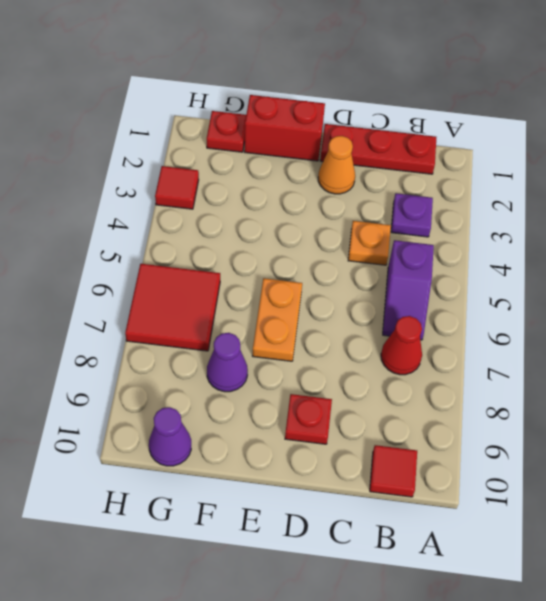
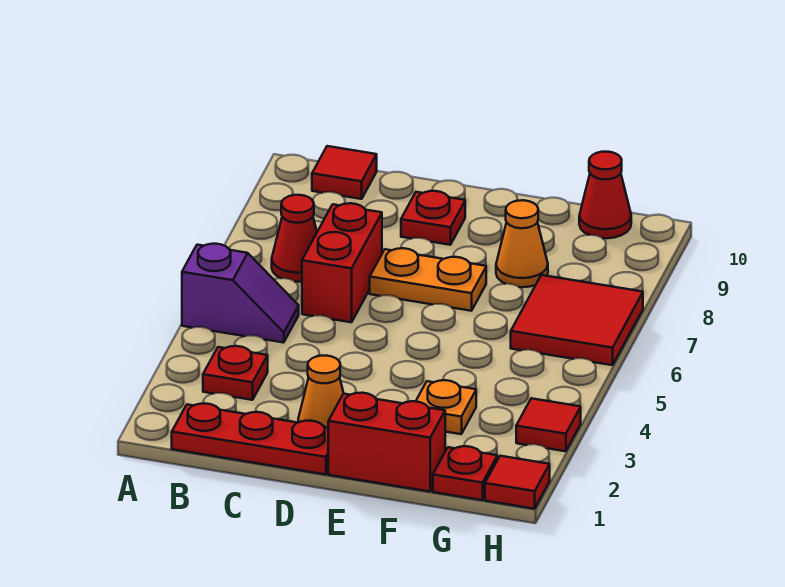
purple 1x1 plate [391,193,433,237] -> red 1x1 plate [203,346,268,400]
purple 1x2 slope [383,240,434,340] -> purple 1x2 slope turned to [182,244,299,343]
orange 1x1 plate [348,221,391,265] -> orange 1x1 plate moved to [416,380,476,434]
none -> red 1x2 brick [302,203,382,322]
orange 1x2 plate [252,278,302,361] -> orange 1x2 plate turned to [370,248,486,311]
purple 1x1 cone [207,333,248,392] -> orange 1x1 cone [496,200,548,287]
purple 1x1 cone [149,407,191,466] -> red 1x1 cone [579,152,631,238]
none -> red 1x1 tile [485,456,550,509]

